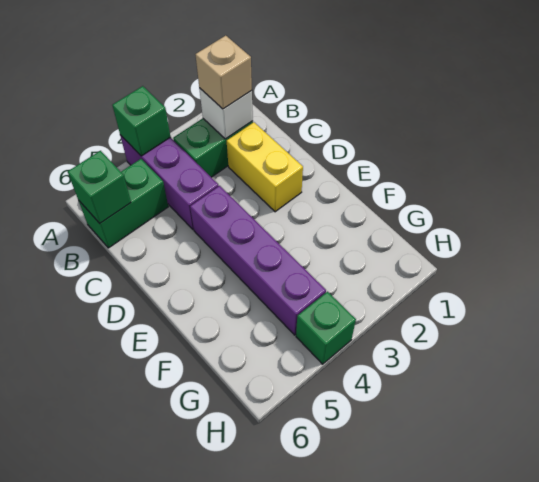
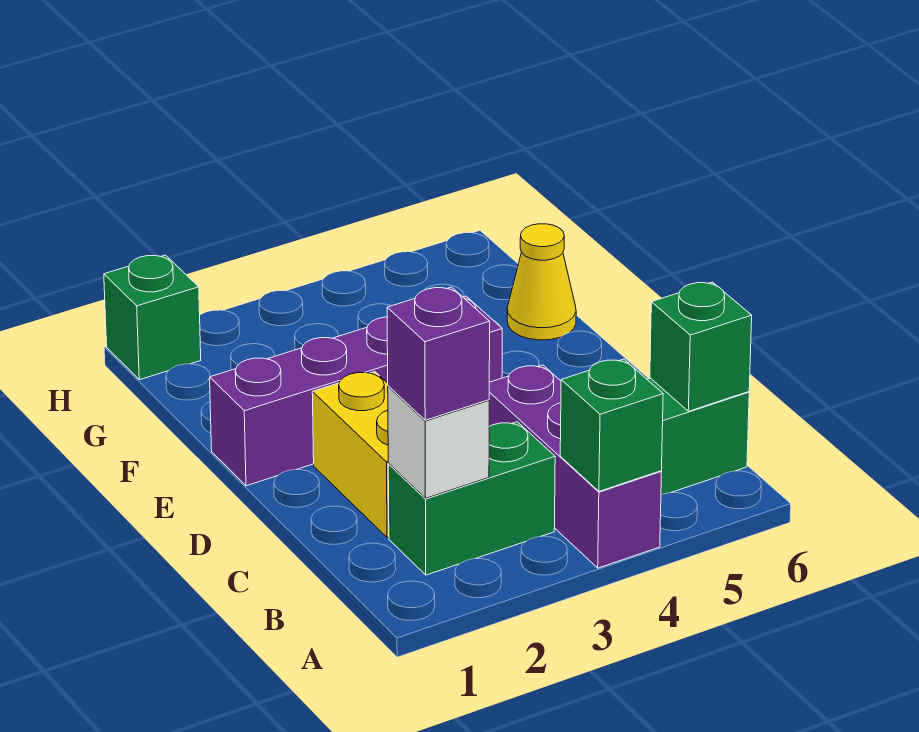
tan 1x1 brick [195,35,252,109] -> purple 1x1 brick [387,287,490,420]
purple 1x4 brick [190,186,326,335] -> purple 1x4 brick turned to [210,296,502,486]
none -> yellow 1x1 cone [507,224,576,340]
green 1x1 brick [296,292,356,364] -> green 1x1 brick moved to [104,255,201,380]

